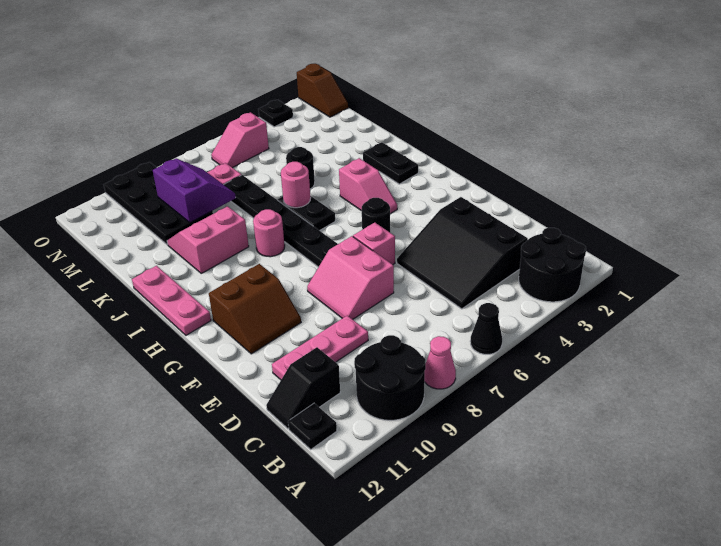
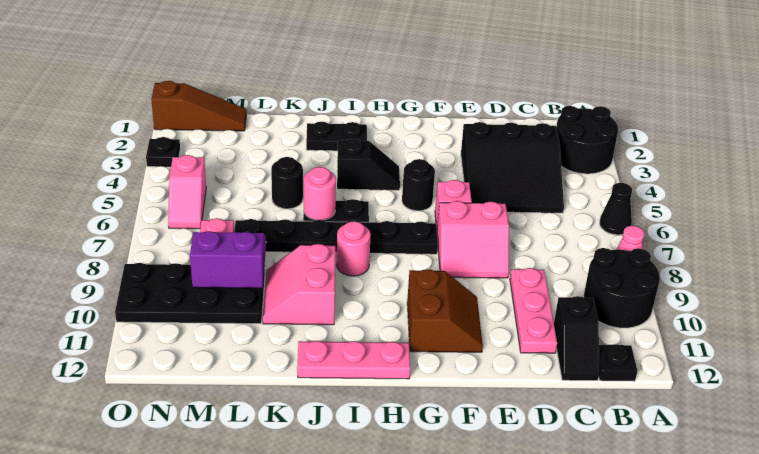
pink 1x2 slope [339,158,397,214] -> black 1x2 slope [337,138,400,190]
brown 1x2 slope [297,64,348,117] -> brown 1x3 slope [151,81,246,131]

